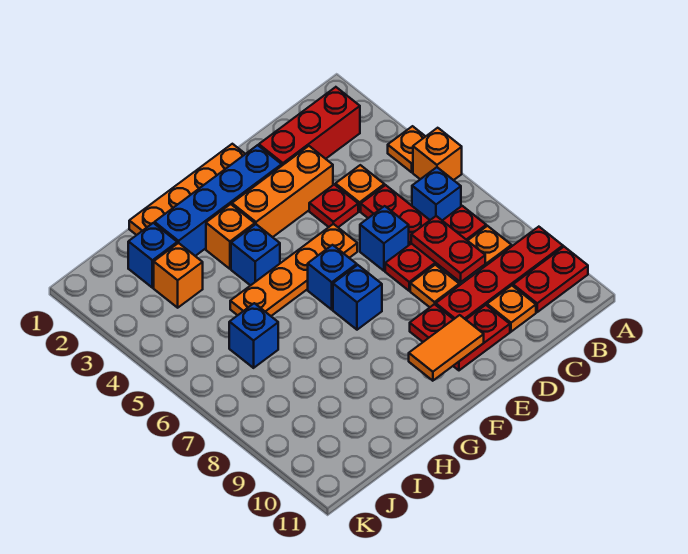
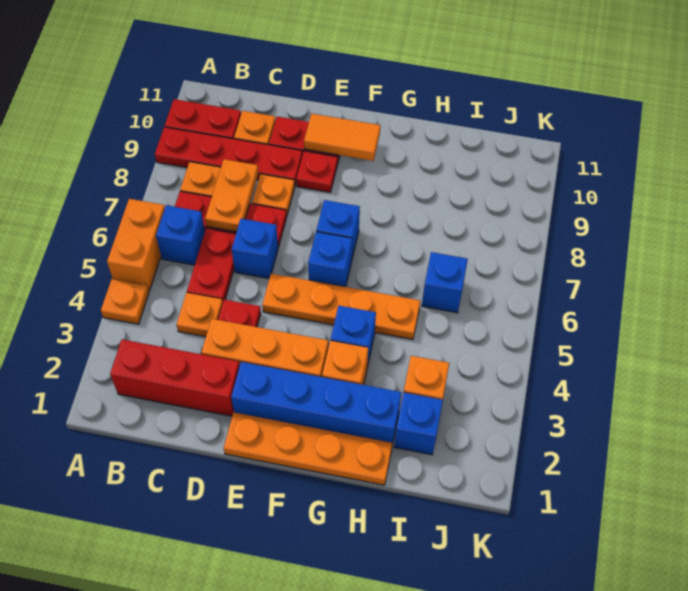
orange 1x1 brick [413,128,462,180] -> orange 1x2 brick [107,199,165,291]
red 1x2 plate [411,216,485,282] -> orange 1x2 plate [205,159,258,232]

